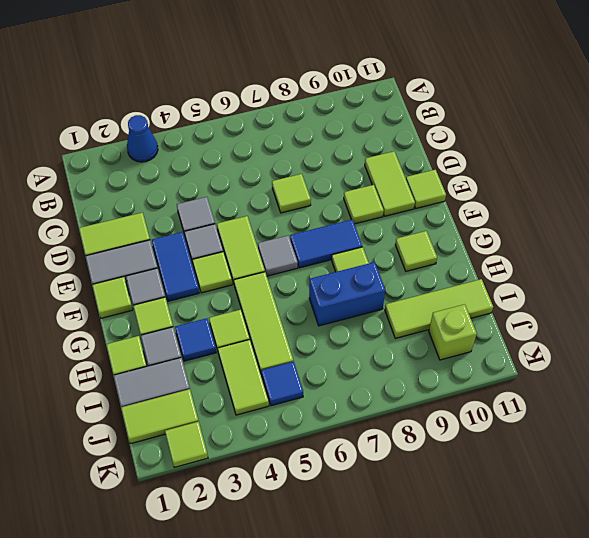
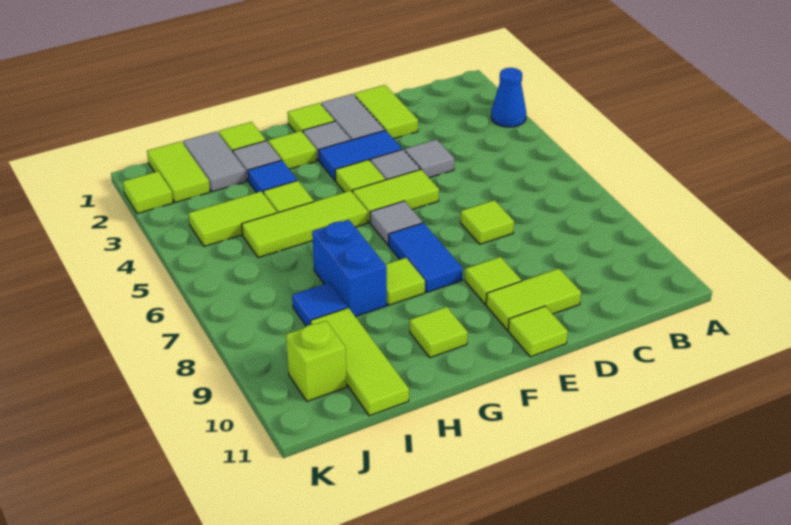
blue 1x1 tile [261,361,303,406] -> blue 1x1 tile moved to [292,283,348,326]

